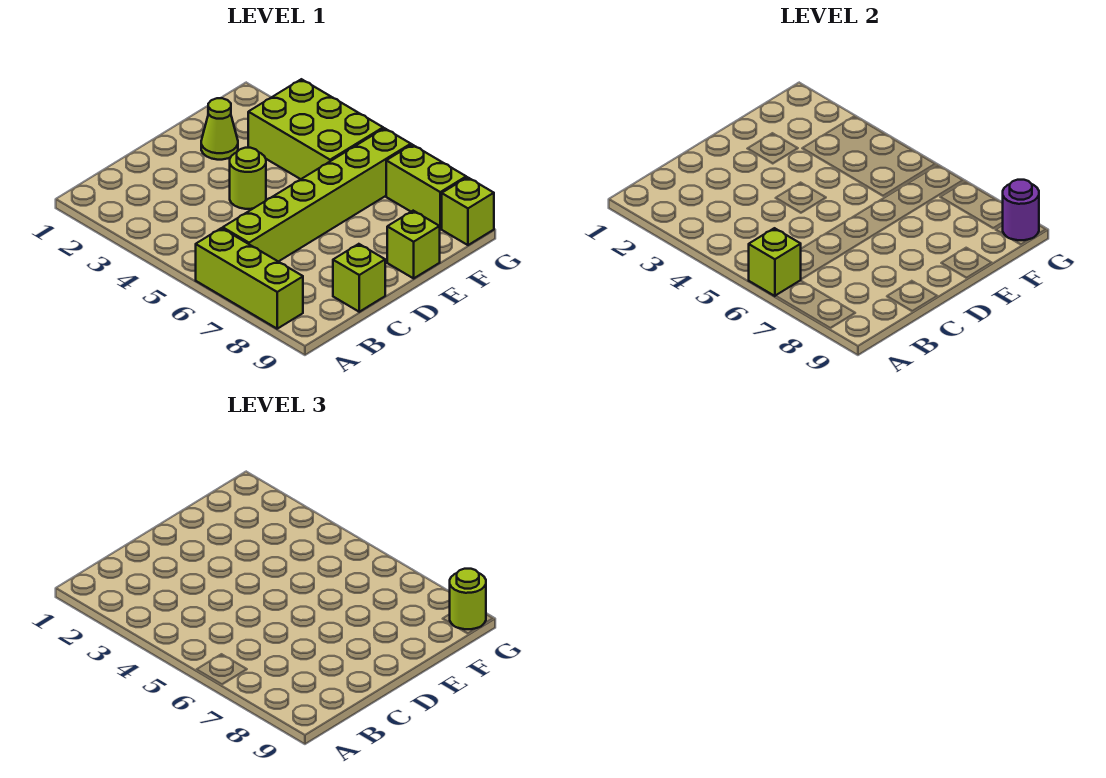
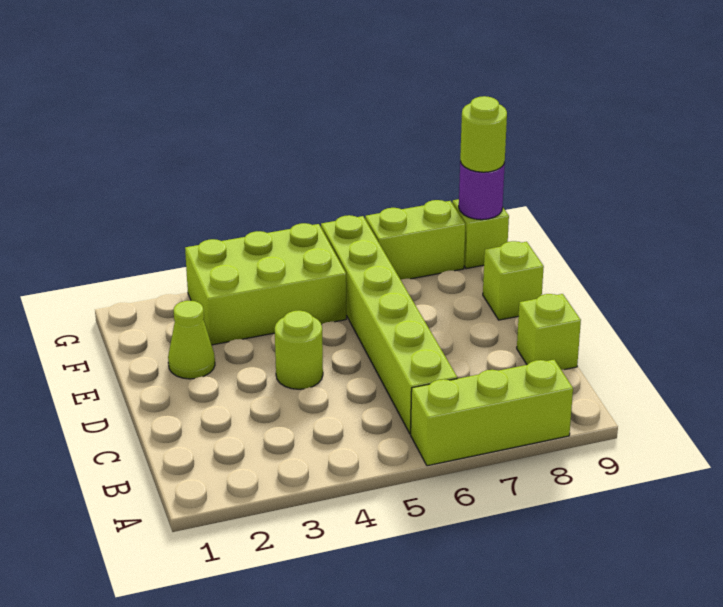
lime 1x1 brick [749,228,801,296] -> none

